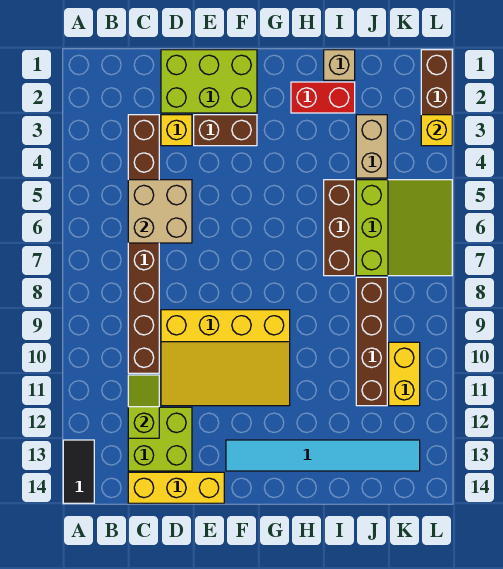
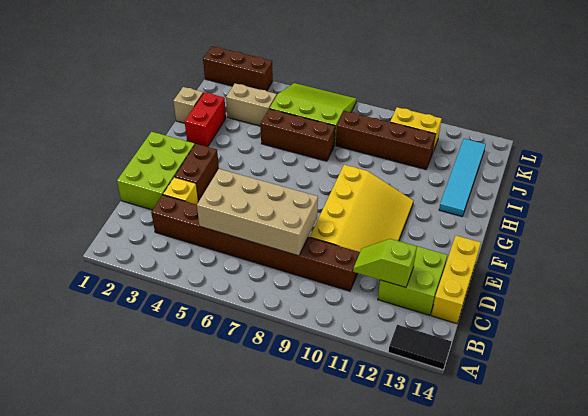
tan 2x2 brick [128,180,192,243] -> tan 2x4 brick [197,169,318,256]
cyan 1x6 tile [226,440,420,471] -> cyan 1x4 tile [439,139,486,217]
yellow 1x1 brick [421,115,452,146] -> none

